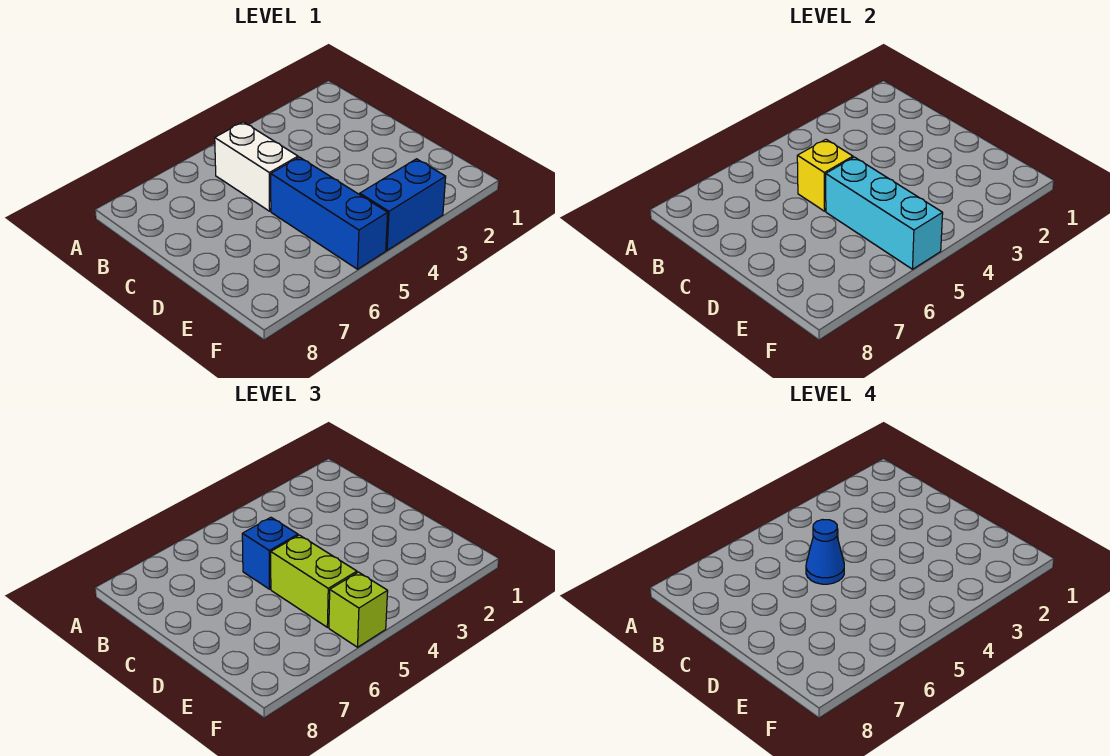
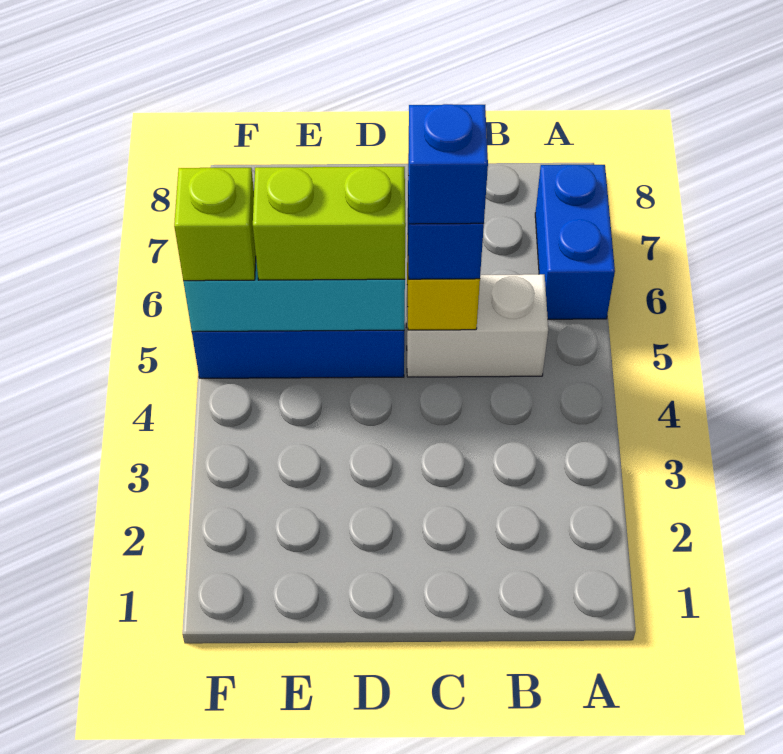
blue 1x1 cone [806,520,844,584] -> blue 1x1 brick [408,104,488,224]
blue 1x2 brick [360,159,446,250] -> blue 1x2 brick moved to [535,165,615,319]

